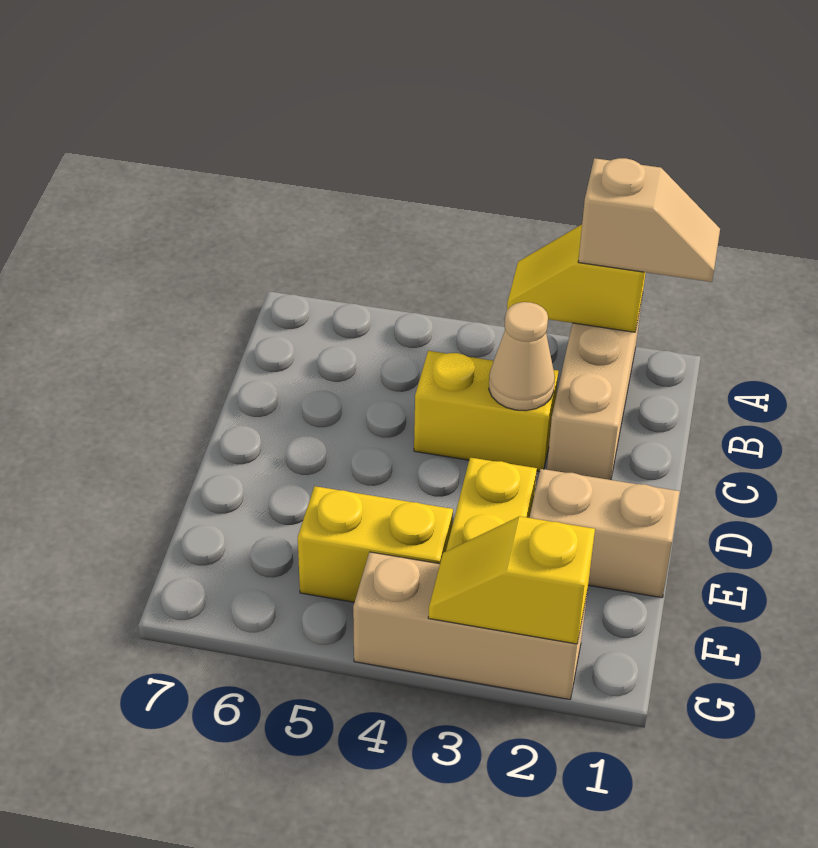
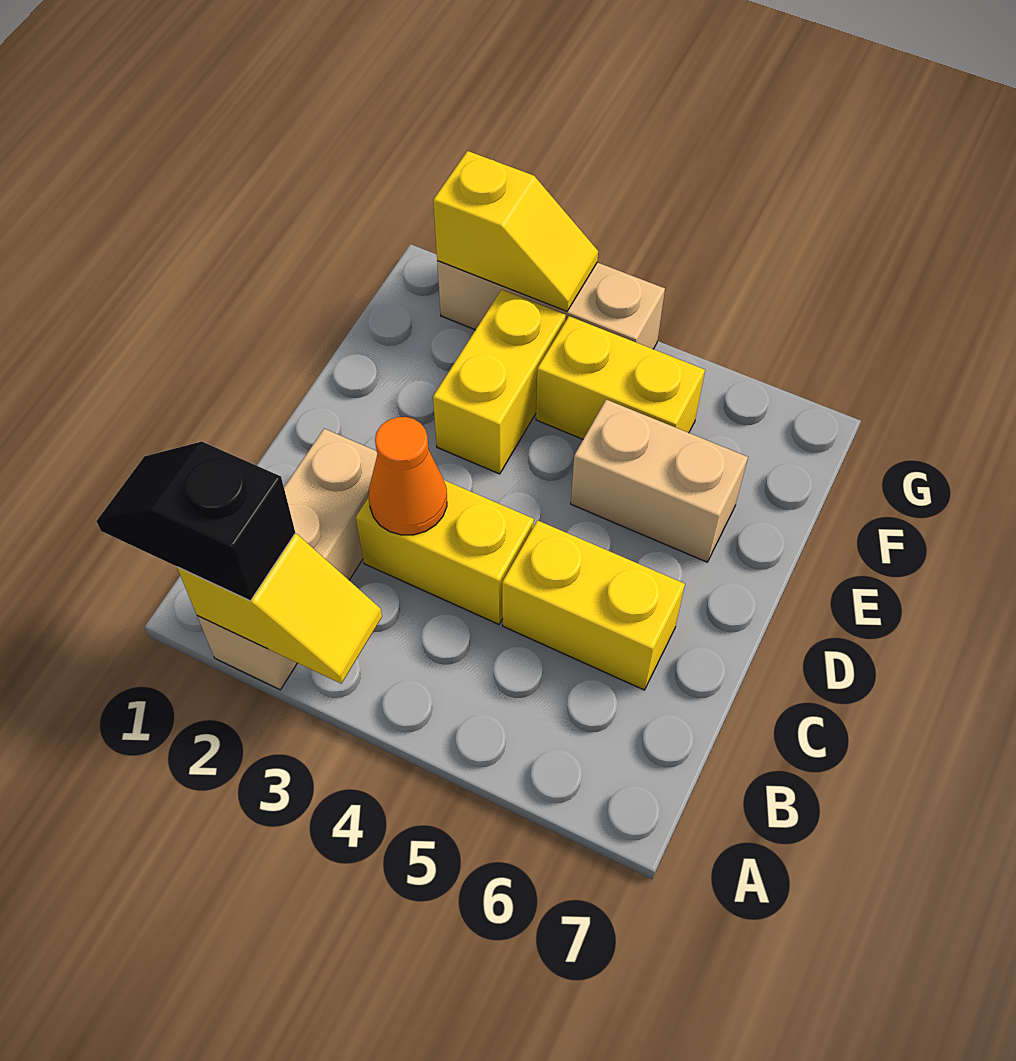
tan 1x2 slope [578,158,720,282] -> black 1x2 slope [96,442,295,601]
tan 1x1 cone [489,302,555,411] -> orange 1x1 cone [369,417,447,535]
none -> yellow 1x2 brick [502,520,685,690]
tan 1x2 brick [530,469,680,598] -> tan 1x2 brick moved to [571,400,748,562]

